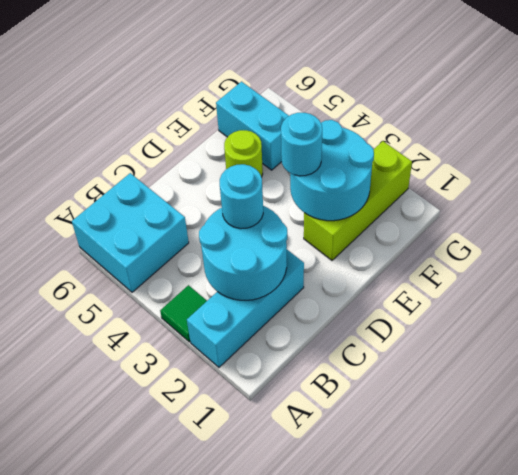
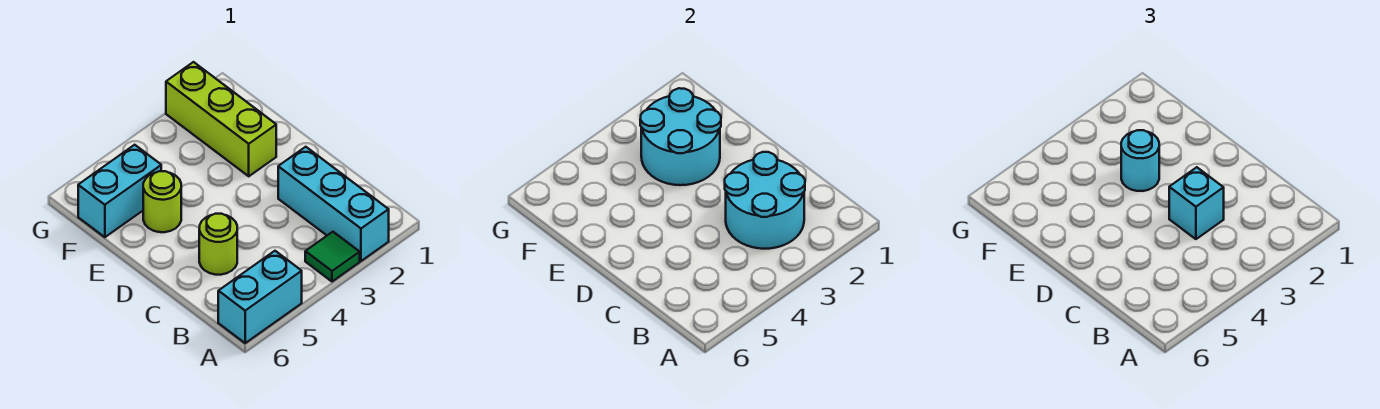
cyan 2x2 brick [72,173,189,292] -> cyan 1x2 brick [218,251,302,343]
cyan 1x1 round brick [220,164,263,229] -> cyan 1x1 brick [1169,167,1224,239]
none -> lime 1x1 round brick [199,214,237,275]

